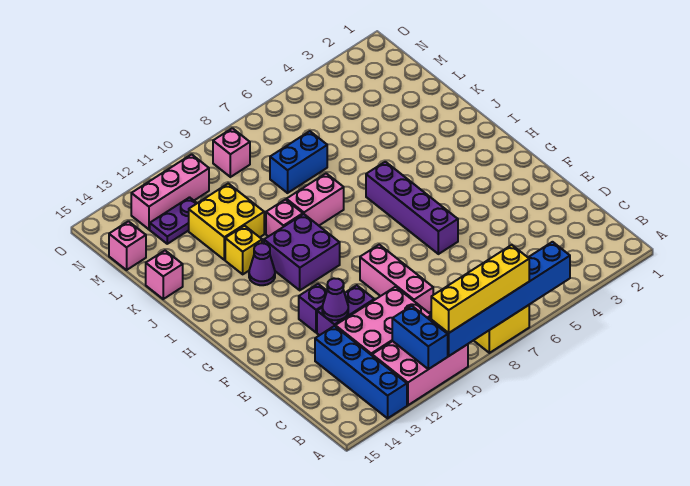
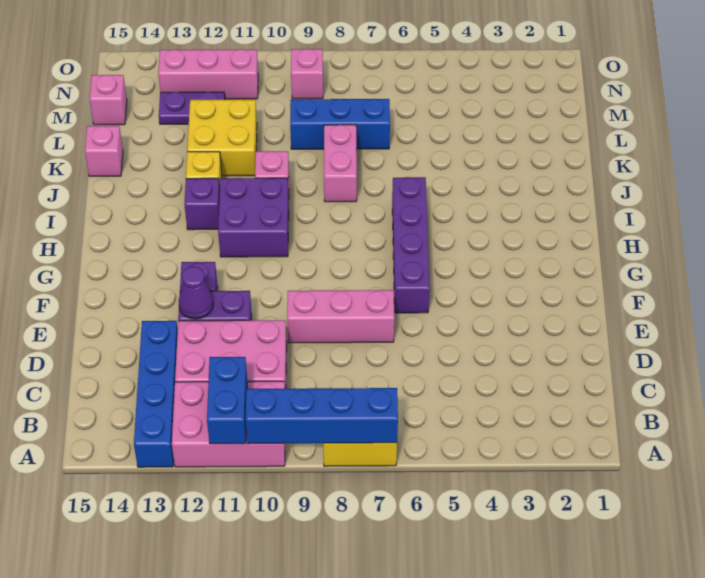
blue 1x6 brick [431,242,570,356] -> blue 1x4 brick [246,388,398,444]
yellow 1x4 brick [431,245,529,333] -> none
pink 1x3 brick [360,245,433,313] -> pink 1x3 brick turned to [287,290,394,343]
purple 1x1 cone [249,243,275,285] -> purple 1x1 brick [184,178,220,230]
pink 1x2 brick [286,173,344,226] -> pink 1x2 brick turned to [324,125,357,202]
blue 1x2 brick [270,131,327,193] -> blue 1x3 brick [290,99,390,149]

